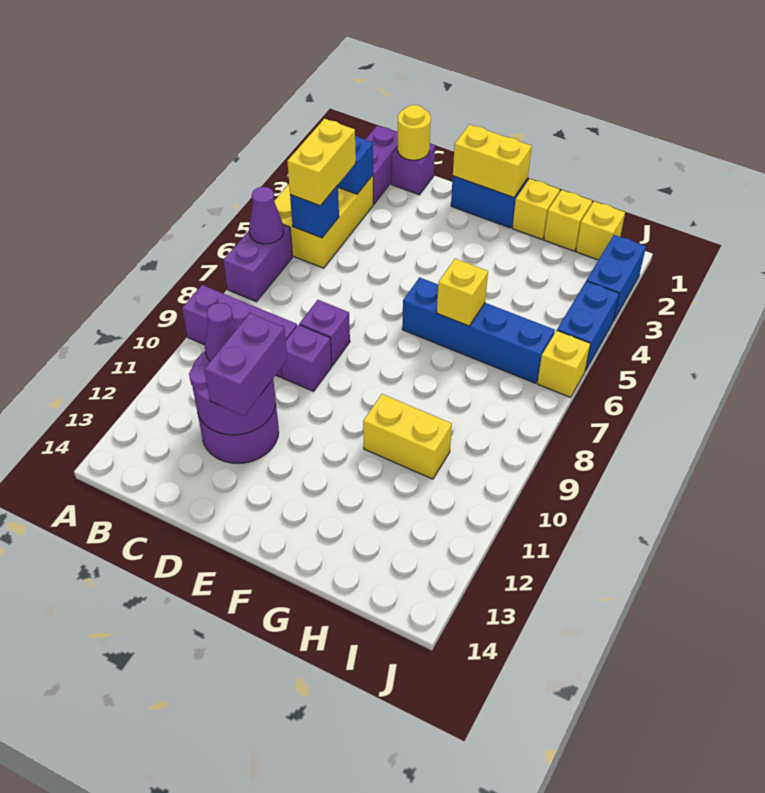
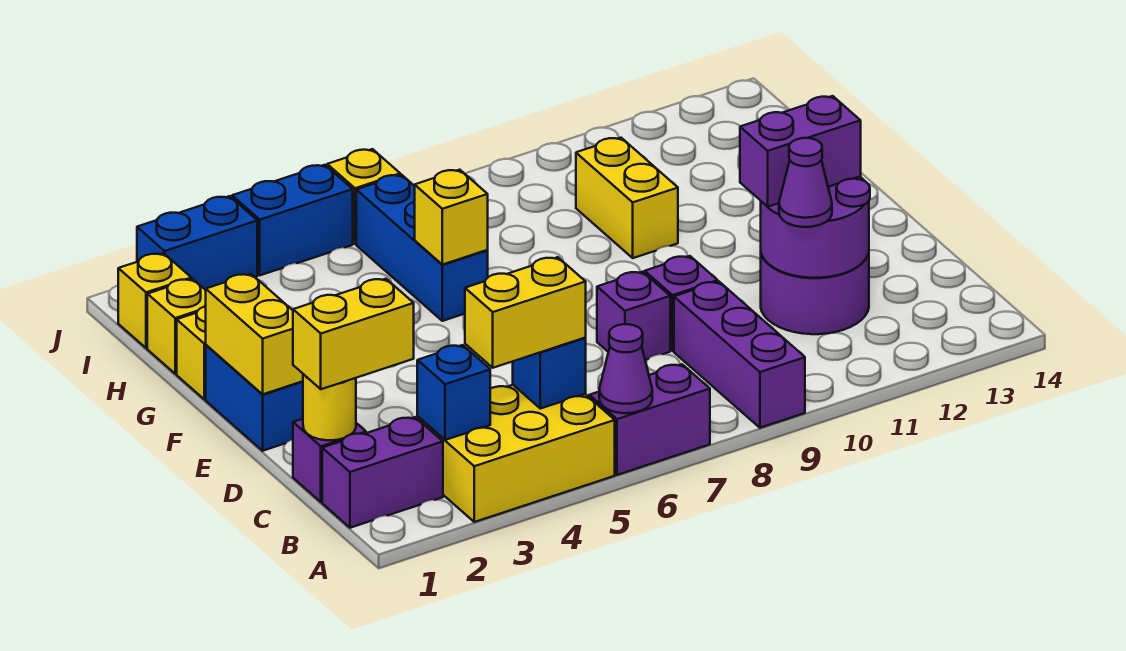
none -> yellow 1x2 brick [293,279,414,389]
blue 1x4 brick [402,277,555,383] -> blue 1x3 brick [356,175,488,321]

